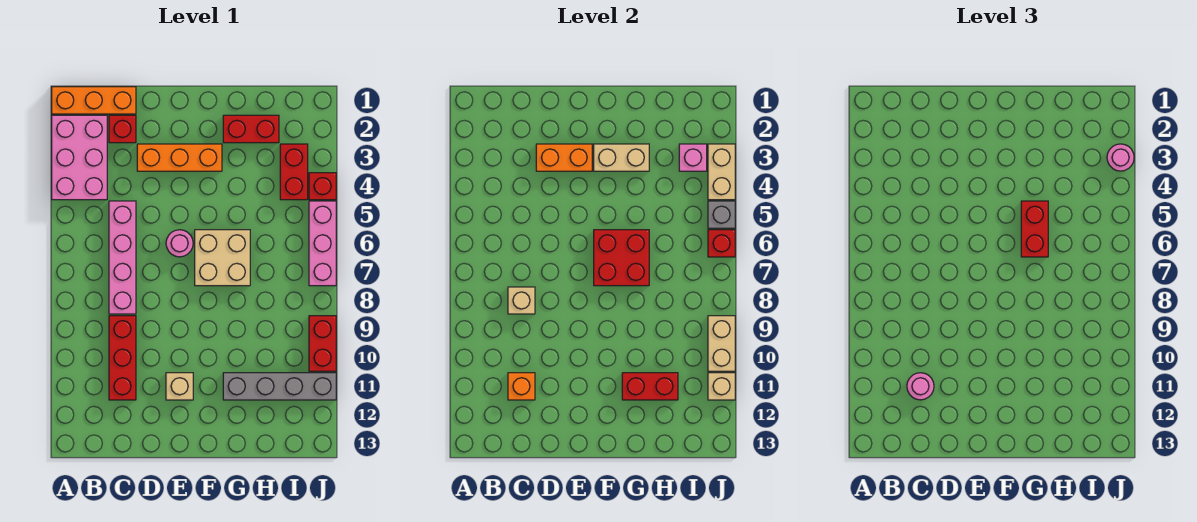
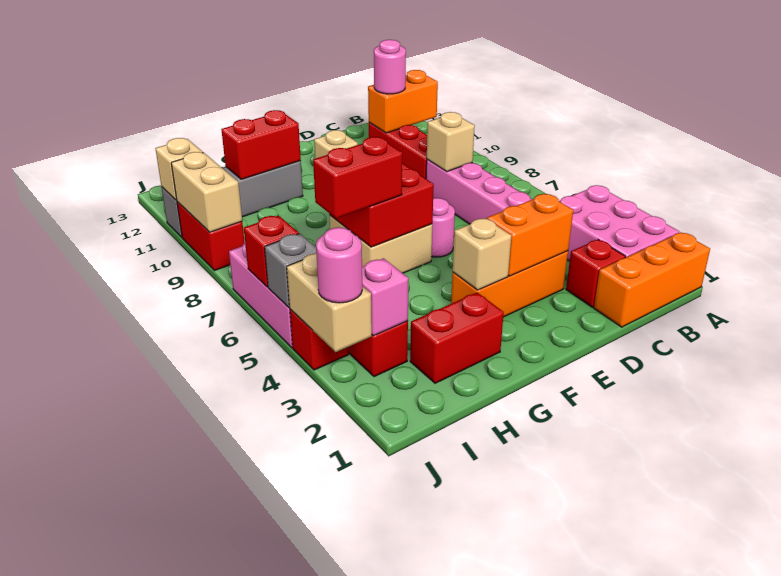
orange 1x1 brick [508,373,535,400] -> orange 1x2 brick [368,70,438,133]
tan 1x2 brick [594,144,649,171] -> tan 1x1 brick [453,218,511,290]
red 1x2 brick [1021,201,1048,257] -> red 1x2 brick turned to [313,137,402,218]

